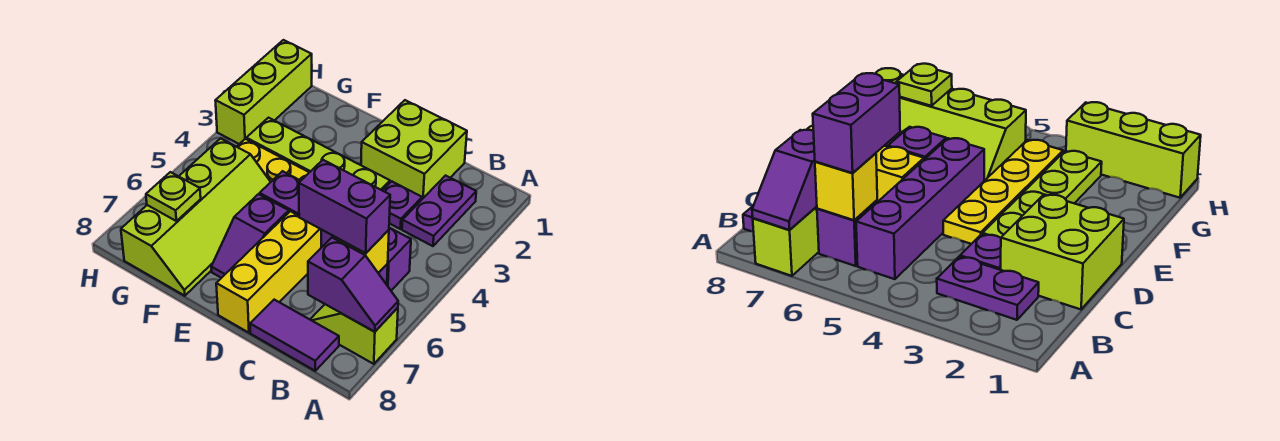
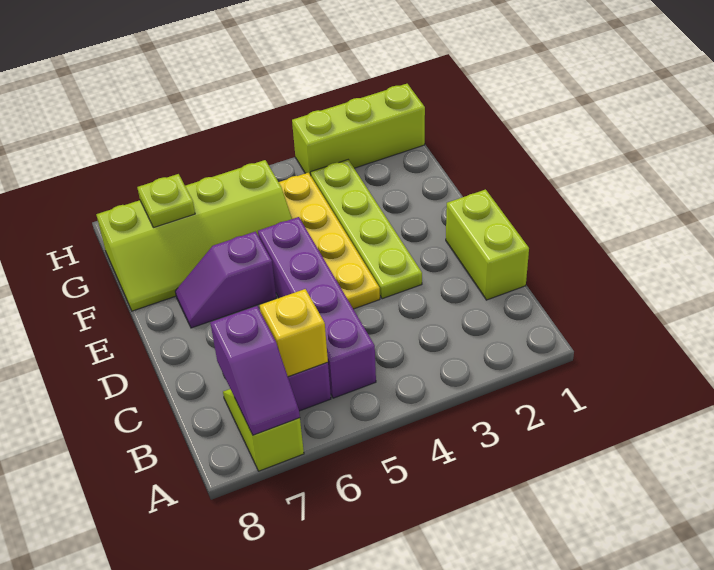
purple 1x2 plate [402,176,476,246] -> none
purple 1x2 brick [299,160,390,253] -> none
purple 1x2 tile [250,300,339,371] -> none
lime 2x2 brick [361,100,467,199] -> lime 1x2 brick [446,189,529,300]
purple 1x1 plate [382,181,422,229] -> none
yellow 1x3 brick [216,211,321,333] -> none

